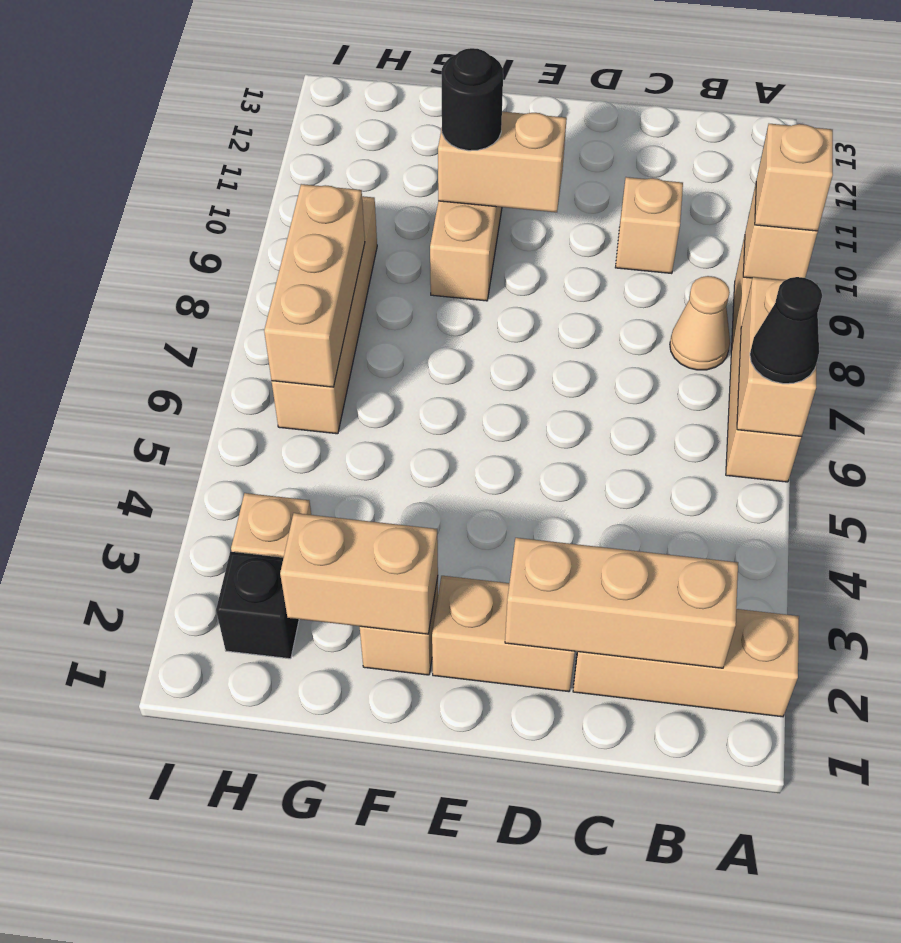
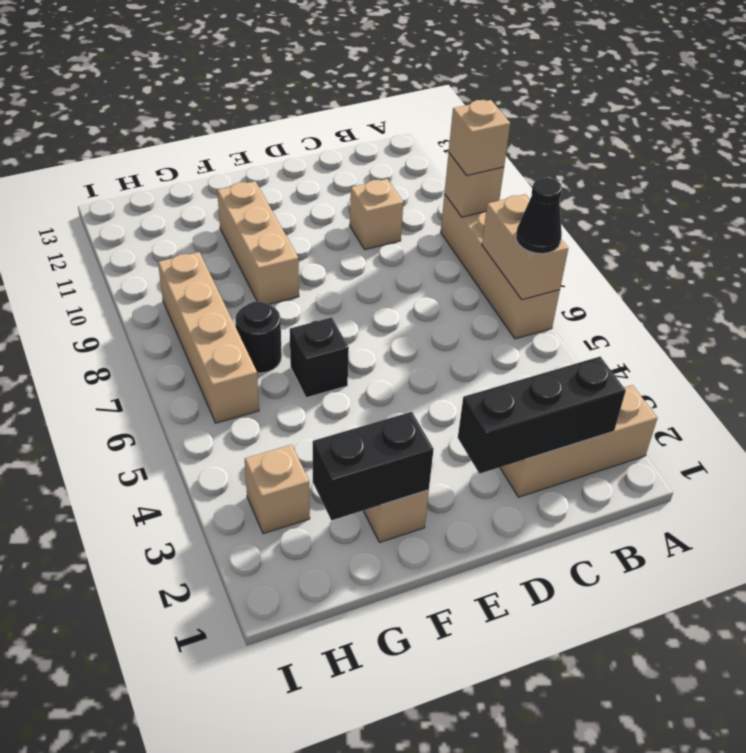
tan 1x3 brick [505,538,738,668] -> black 1x3 brick [458,357,626,474]
tan 1x1 cone [670,276,730,370] -> none
tan 1x2 brick [432,576,575,692] -> none
tan 1x2 brick [438,112,567,212] -> none
tan 1x2 brick [280,513,438,634] -> black 1x2 brick [313,412,434,520]
black 1x1 round brick [442,48,503,151] -> black 1x1 round brick moved to [235,301,282,373]
black 1x1 brick [216,552,299,659] -> black 1x1 brick moved to [290,317,349,398]
tan 1x3 brick [264,184,365,387] -> none

